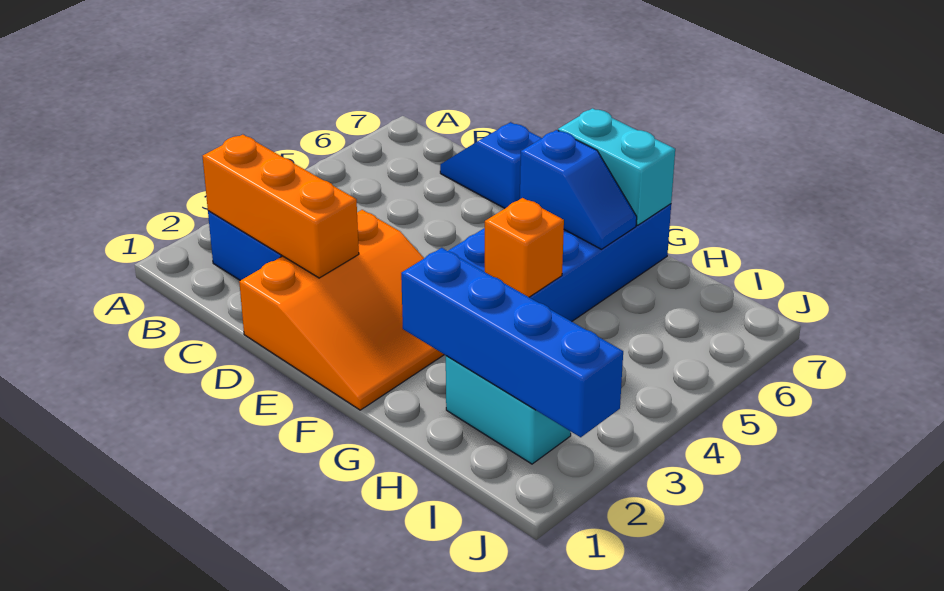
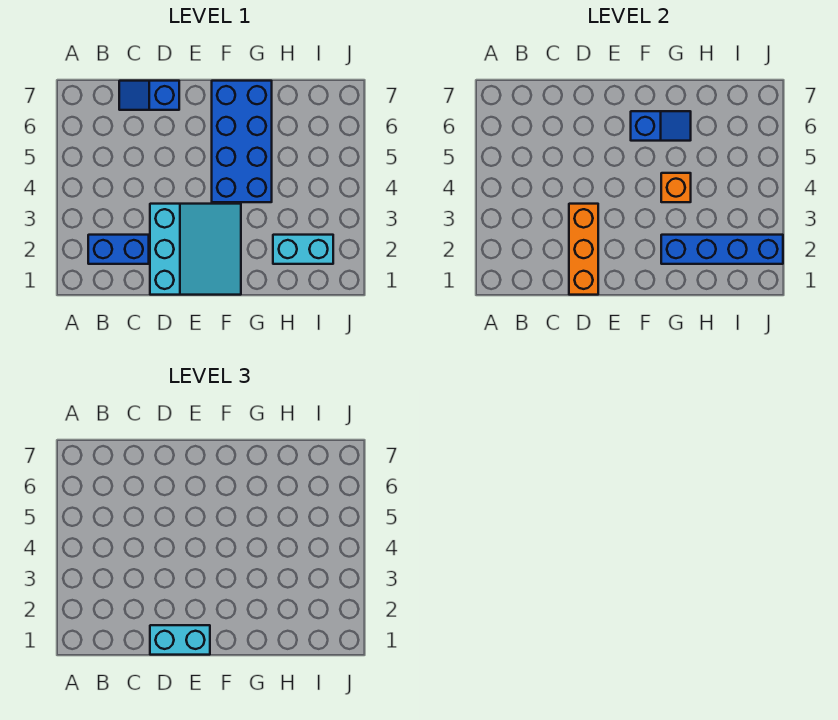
orange 1x3 brick [203,135,359,278] -> orange 1x3 brick turned to [569,204,598,295]
orange 3x3 slope [239,210,444,410] -> cyan 3x3 slope [150,204,241,295]
cyan 1x2 brick [558,108,675,225] -> cyan 1x2 brick moved to [150,625,210,655]

